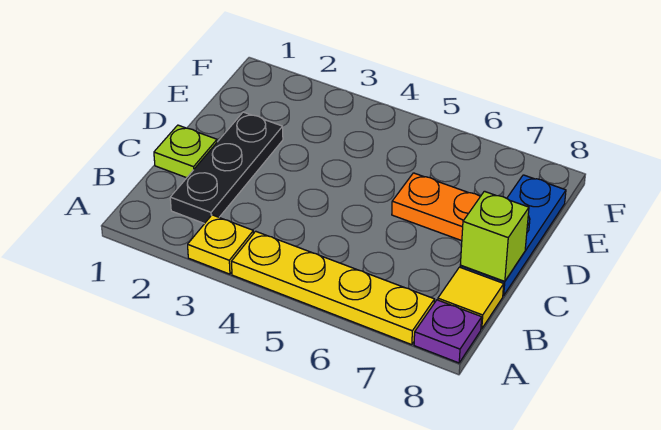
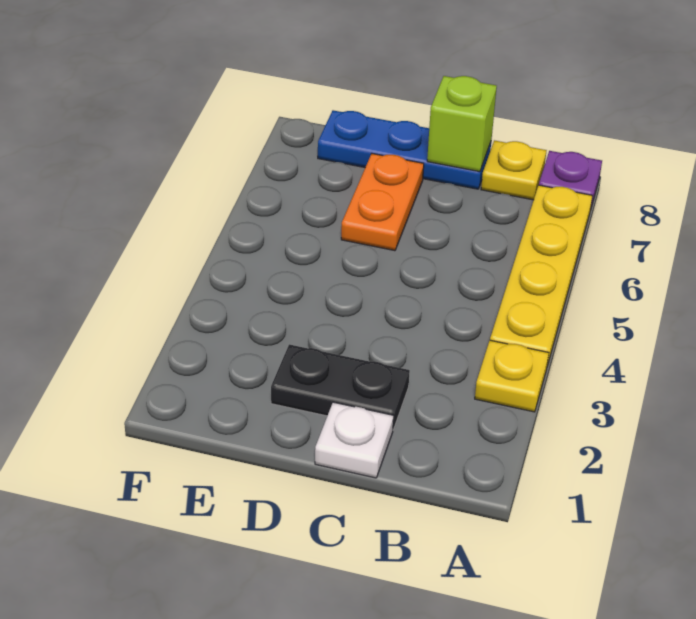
black 1x3 plate [170,112,283,224] -> black 1x2 plate [271,344,410,430]
yellow 1x1 tile [438,267,504,329] -> yellow 1x1 plate [481,140,547,200]
lime 1x1 plate [154,125,217,178] -> white 1x1 plate [315,402,393,478]

